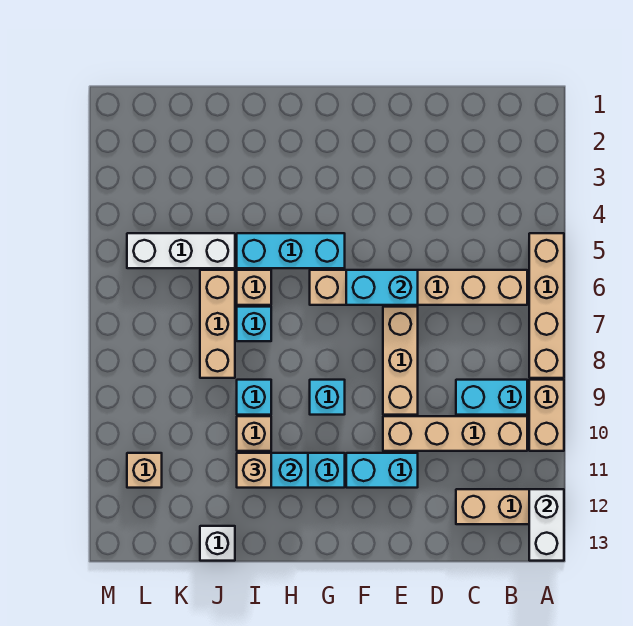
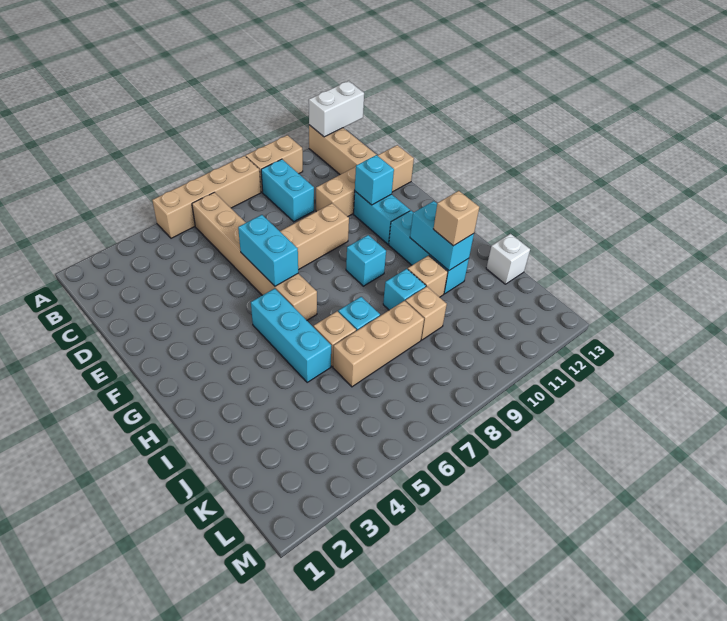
tan 1x4 brick [383,416,527,451] -> tan 1x4 brick turned to [316,145,414,217]
none -> cyan 1x1 brick [355,155,394,205]
white 1x3 brick [127,233,235,268] -> none
tan 1x1 brick [127,453,162,488] -> tan 1x1 brick moved to [405,287,447,340]

